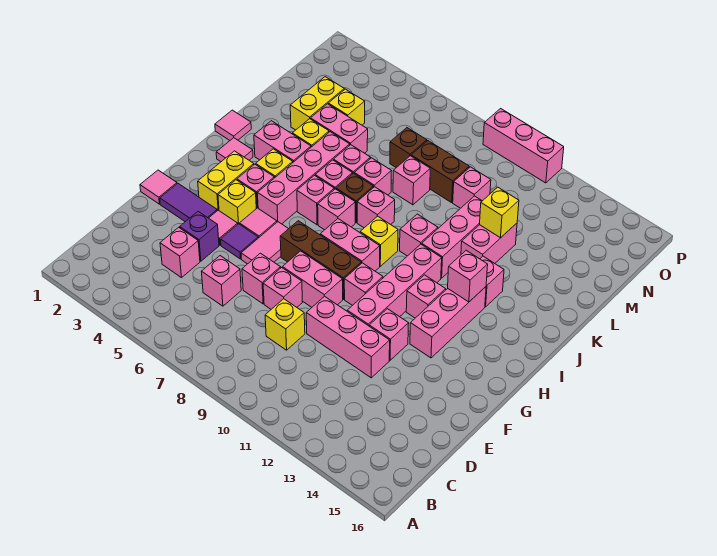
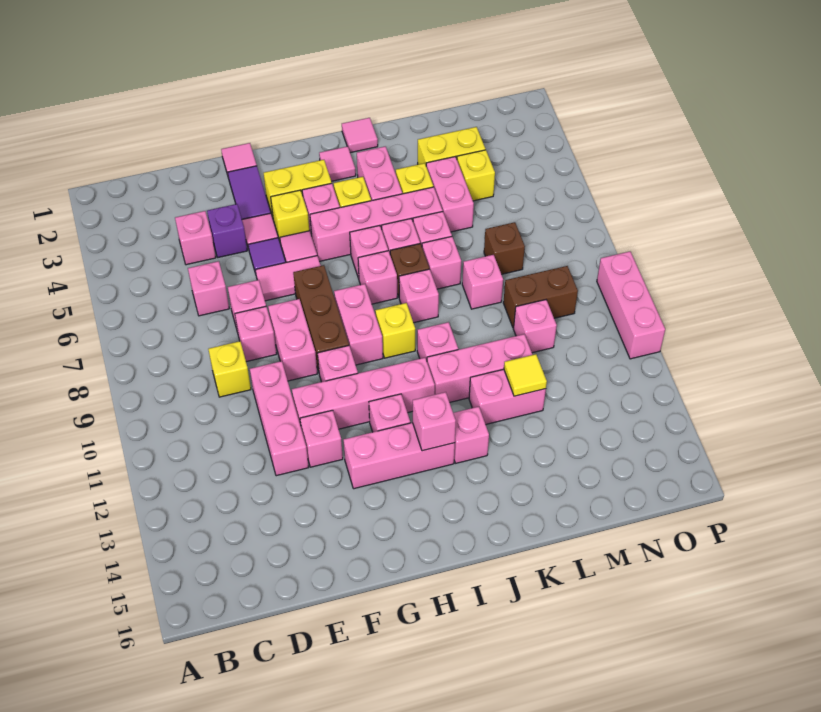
yellow 1x1 brick [480,187,519,238] -> yellow 1x1 tile [504,354,547,396]
brown 1x2 brick [411,141,469,203] -> brown 1x2 brick turned to [503,266,578,328]

